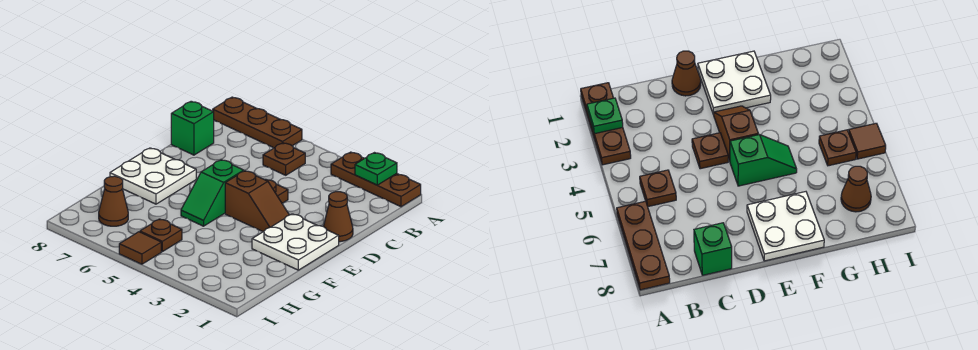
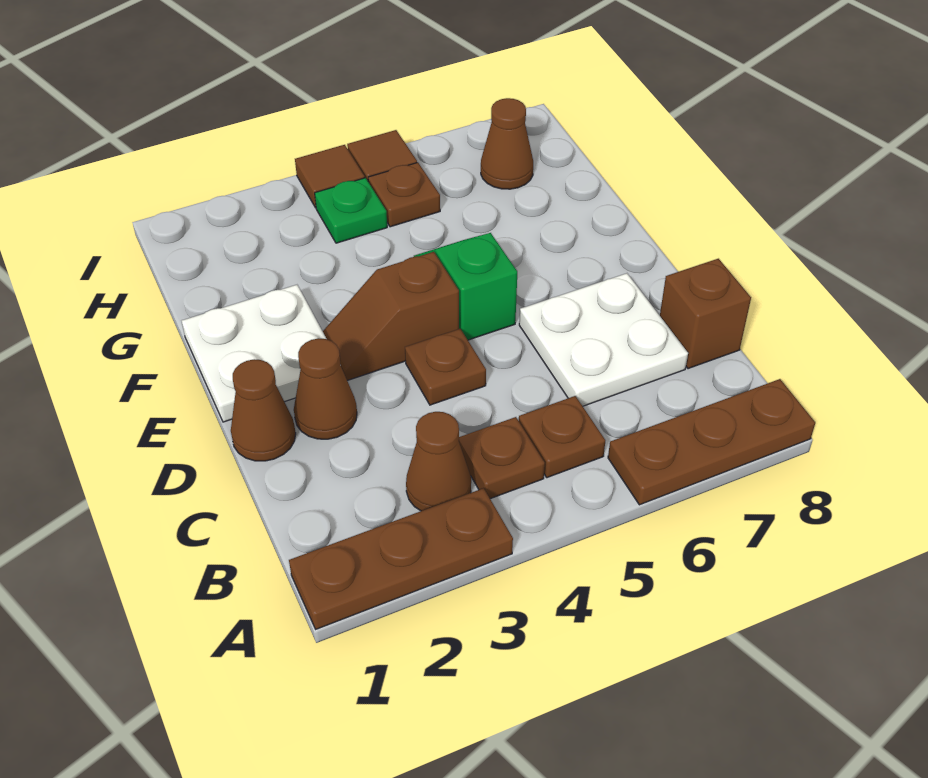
green 1x1 plate [355,153,397,185] -> green 1x1 plate moved to [315,178,387,243]
none -> brown 1x1 cone [406,412,471,511]
none -> brown 1x1 plate [459,417,545,499]
green 1x1 brick [171,101,214,155] -> brown 1x1 brick [660,259,751,369]
none -> brown 1x1 cone [294,338,357,439]
white 2x2 plate [110,148,196,204] -> white 2x2 plate moved to [519,273,688,406]
none -> brown 1x1 tile [295,145,365,208]

